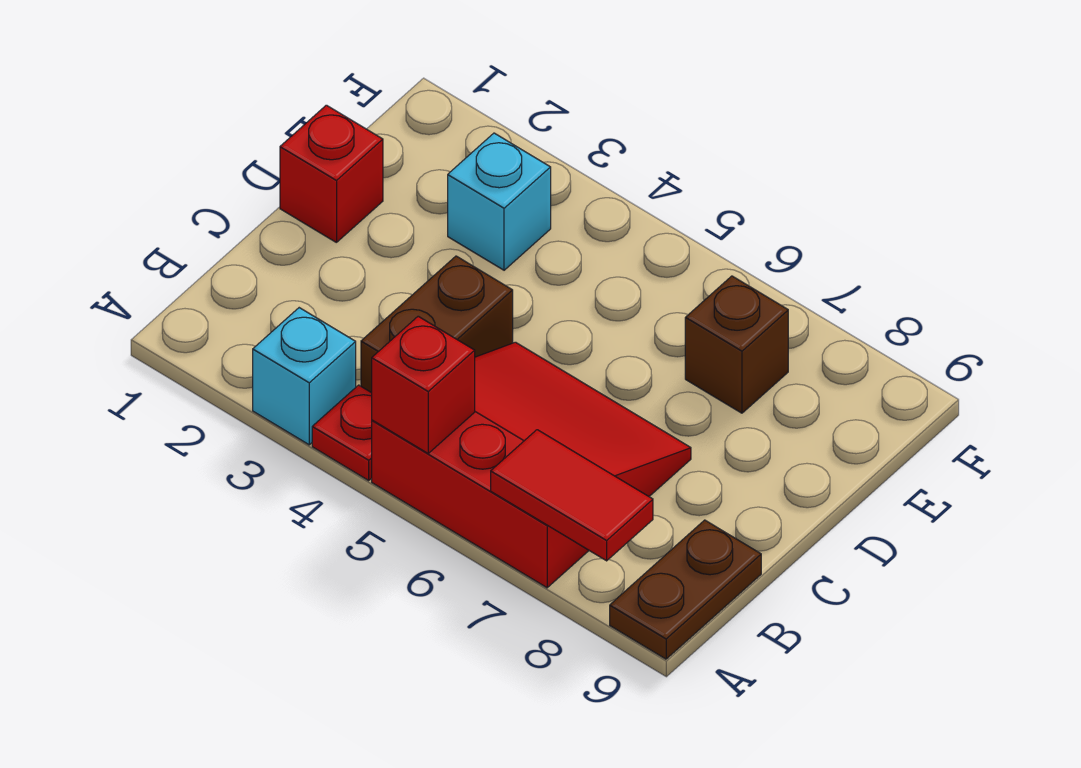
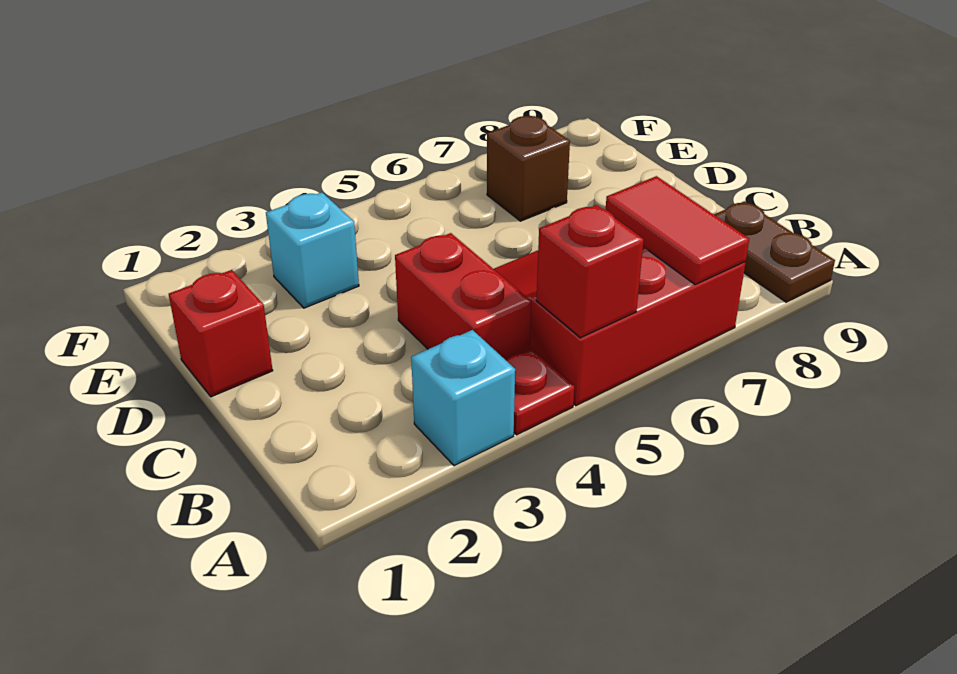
red 1x2 tile [491,430,653,561] -> red 1x2 tile turned to [606,176,749,285]
brown 1x2 brick [361,256,513,393] -> red 1x2 brick [395,233,531,360]

